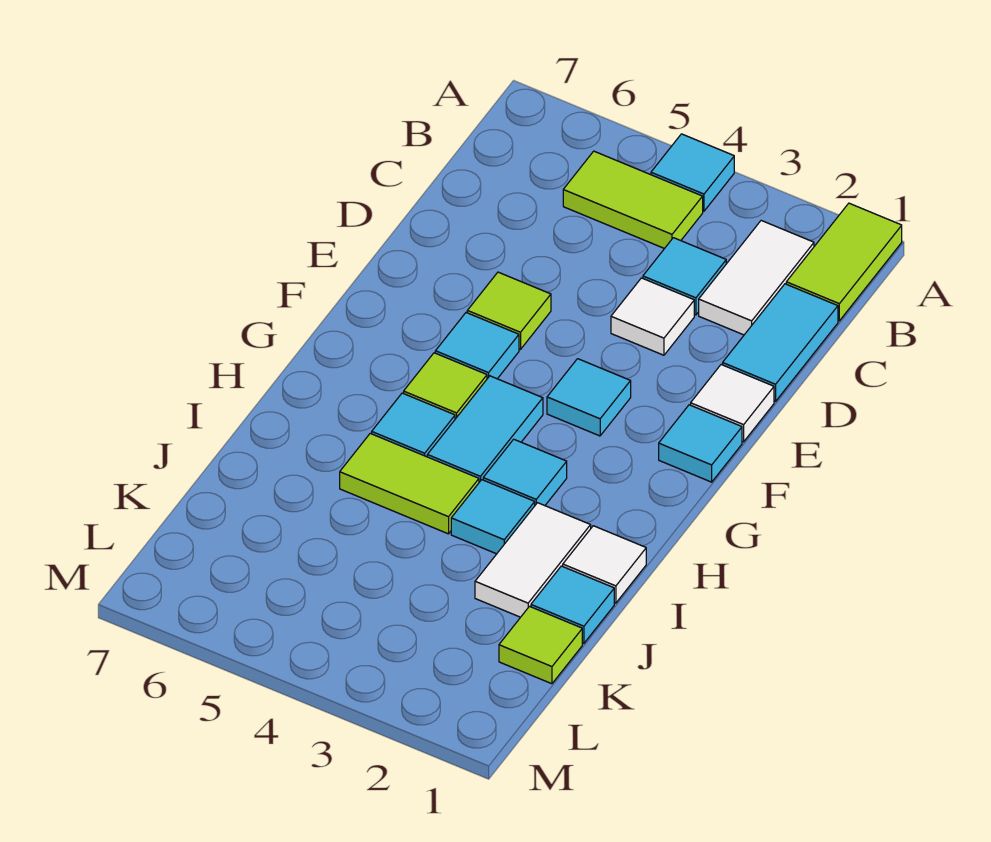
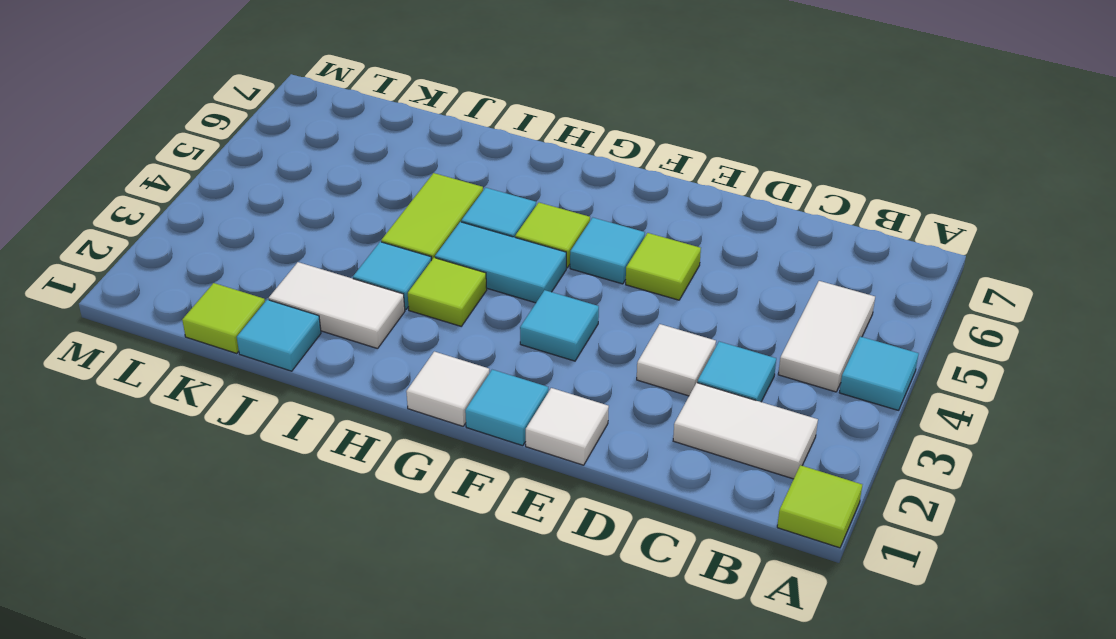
lime 1x2 tile [786,203,902,321] -> lime 1x1 tile [777,465,862,548]
lime 1x2 tile [563,151,703,249] -> white 1x2 tile [778,281,875,392]
cyan 1x2 tile [723,284,838,401] -> none
cyan 1x1 tile [483,439,567,506] -> lime 1x1 tile [408,258,487,326]
white 1x1 tile [563,526,646,603] -> white 1x1 tile moved to [406,352,489,426]

